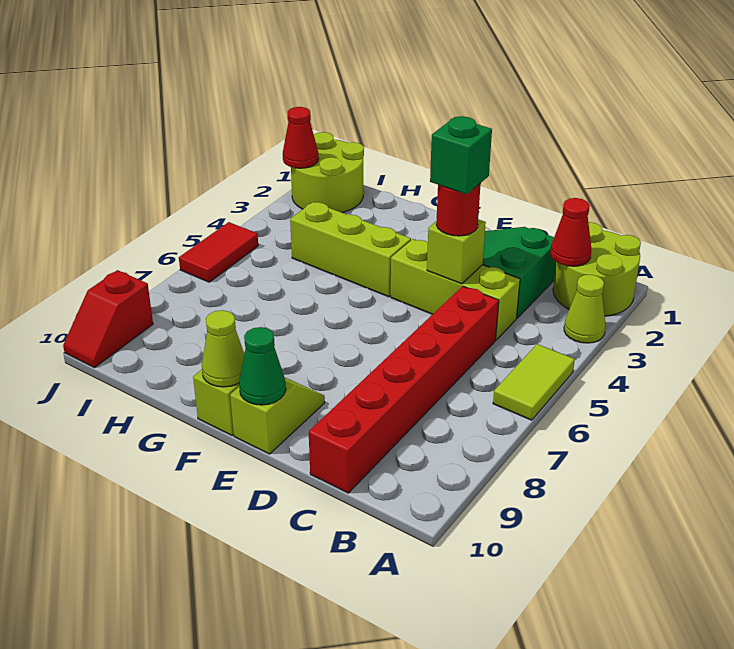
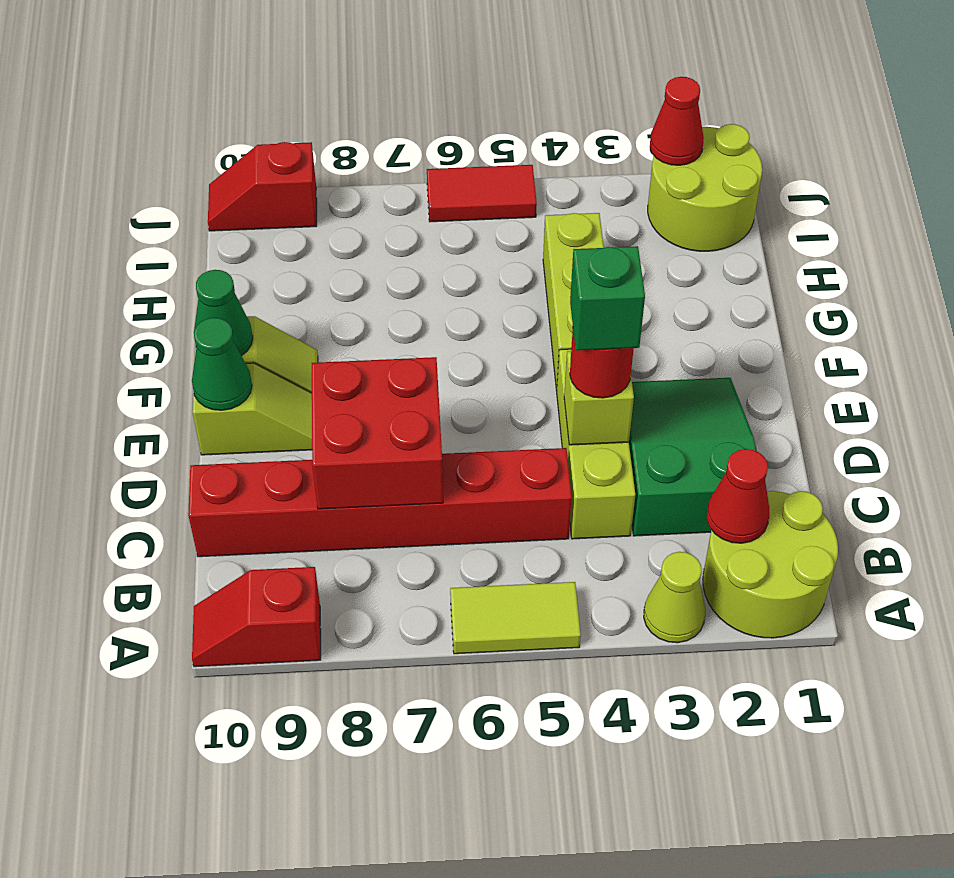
none -> red 1x2 slope [192,567,321,667]
none -> red 2x2 brick [312,357,443,509]
lime 1x1 cone [202,310,244,387] -> green 1x1 cone [194,270,253,356]

